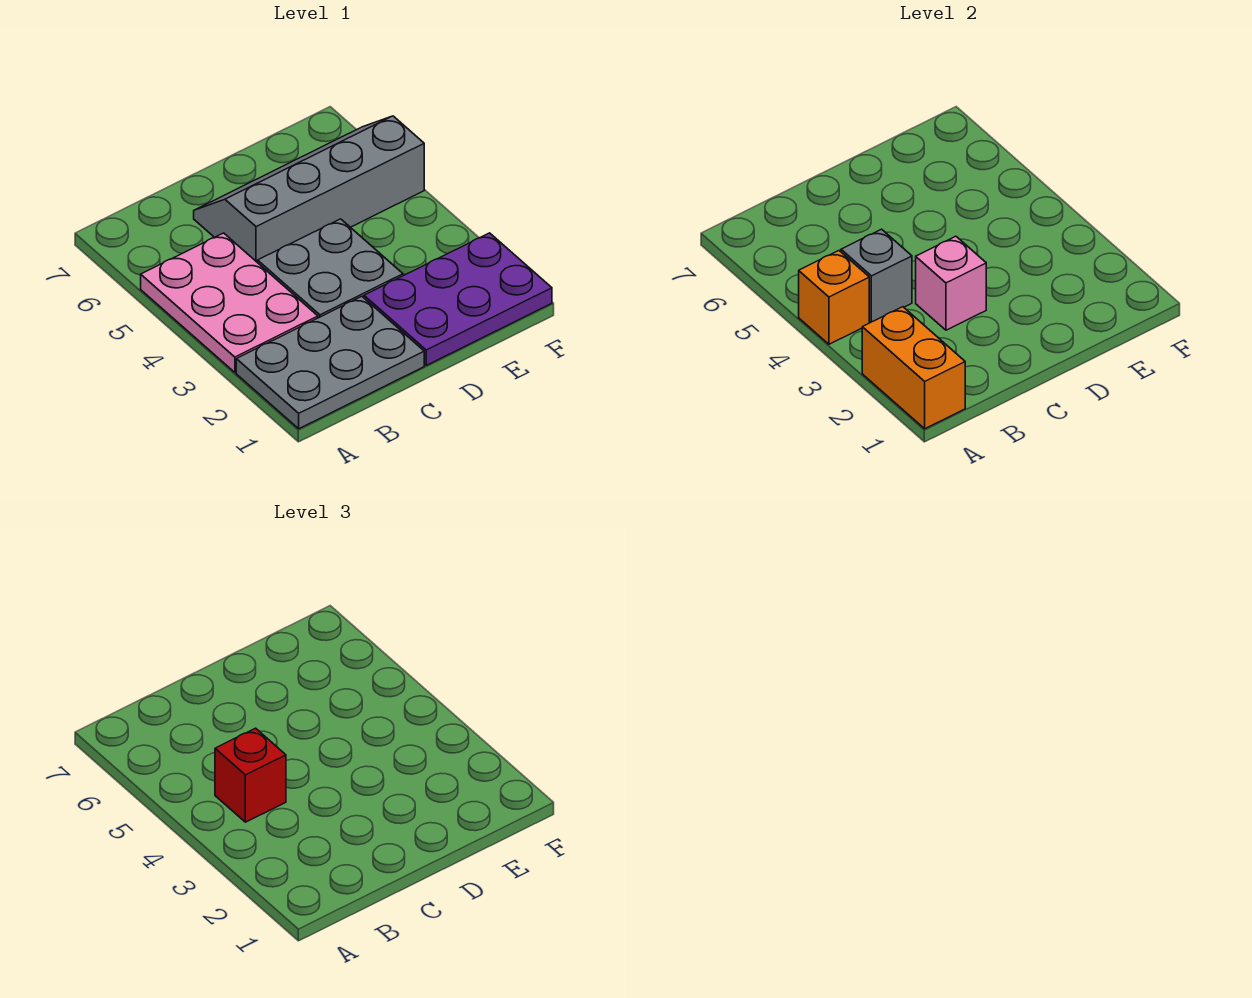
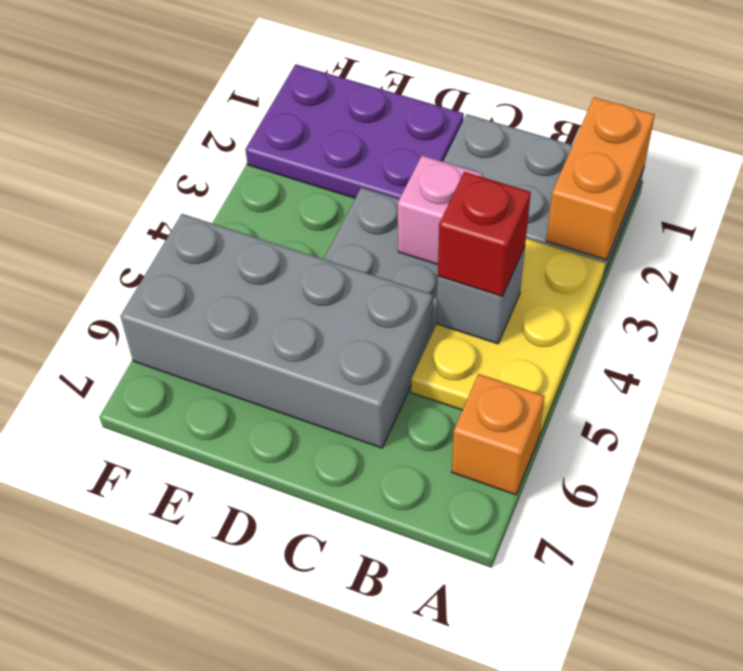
pink 2x3 plate [141,233,318,372] -> yellow 2x3 plate [411,238,606,436]
orange 1x1 brick [799,251,869,344] -> orange 1x1 brick moved to [452,374,545,495]
grey 2x4 slope [194,116,424,263] -> grey 2x4 brick [121,214,433,448]

